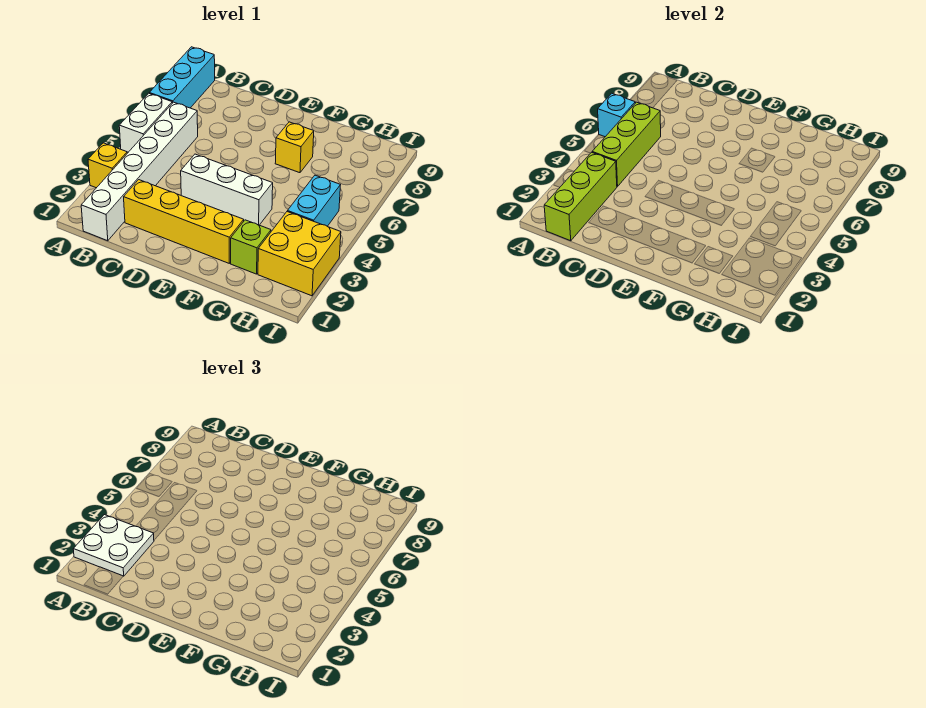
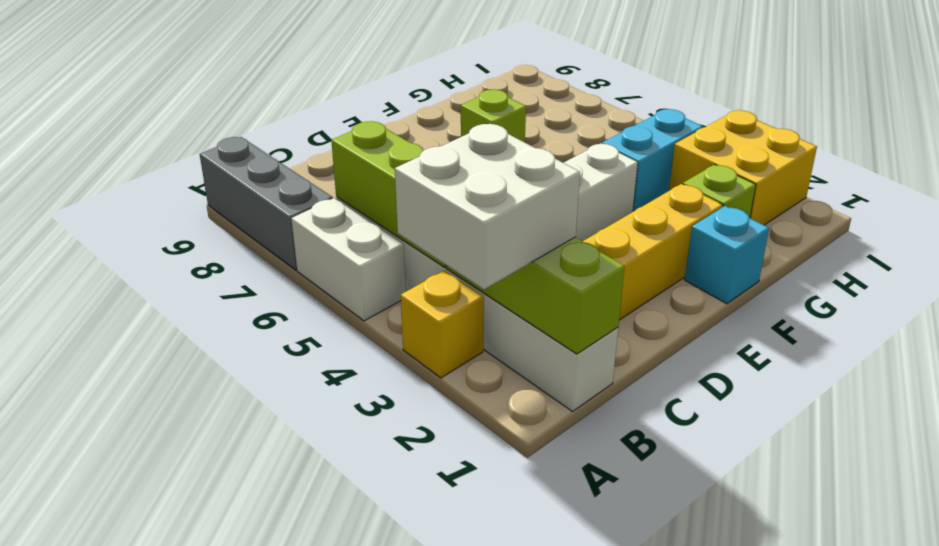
white 2x2 plate [73,515,154,576] -> white 2x2 brick [395,124,580,290]
cyan 1x1 brick [598,93,635,137] -> cyan 1x1 brick moved to [684,206,769,304]
cyan 1x3 brick [149,47,215,108] -> grey 1x3 brick [200,137,333,270]
yellow 1x1 brick [275,122,314,173] -> lime 1x1 brick [461,89,526,142]
cyan 1x2 brick [287,175,340,226] -> cyan 1x2 brick turned to [602,109,703,212]

